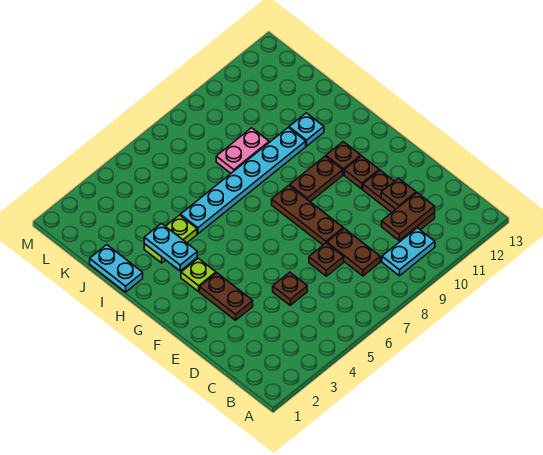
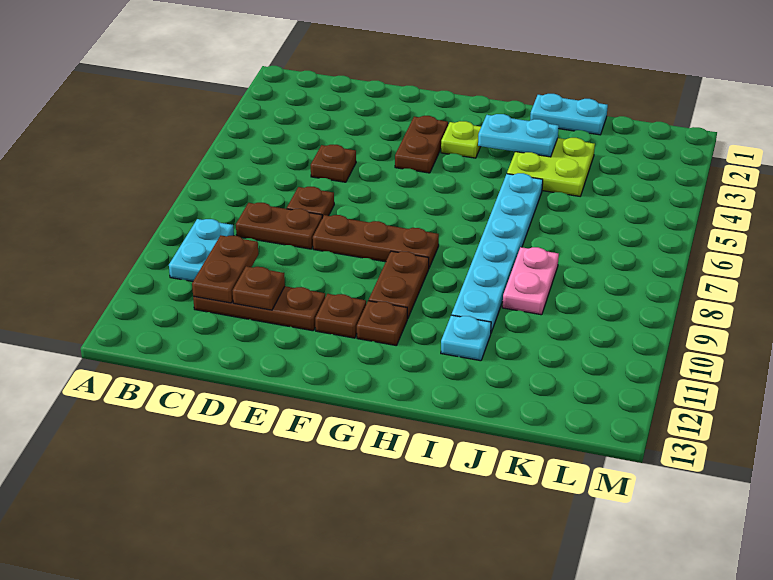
brown 1x2 plate [200,273,253,320] -> brown 1x2 plate turned to [395,116,448,173]
lime 1x2 plate [144,215,197,263] -> lime 2x2 plate [507,138,595,196]

